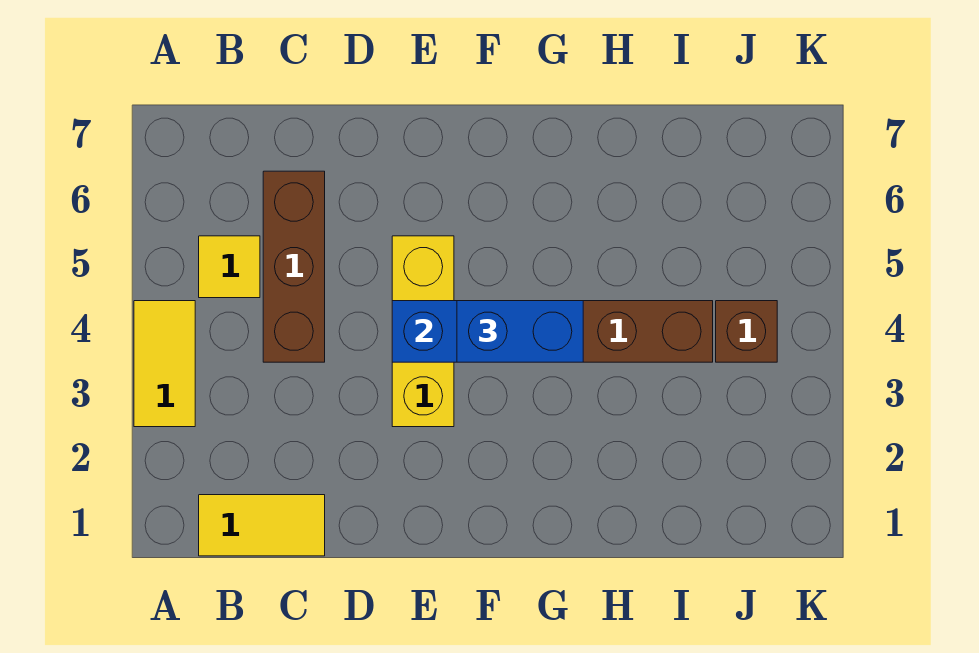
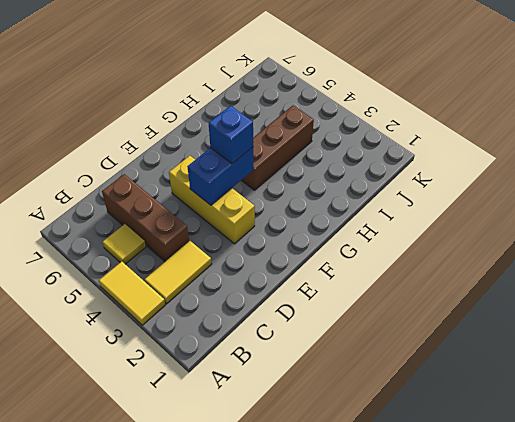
yellow 1x2 tile [199,495,325,556] -> yellow 1x2 tile moved to [145,241,211,304]
blue 1x2 brick [457,301,583,362] -> blue 1x1 brick [209,106,253,164]
brown 1x1 brick [716,301,777,362] -> none

